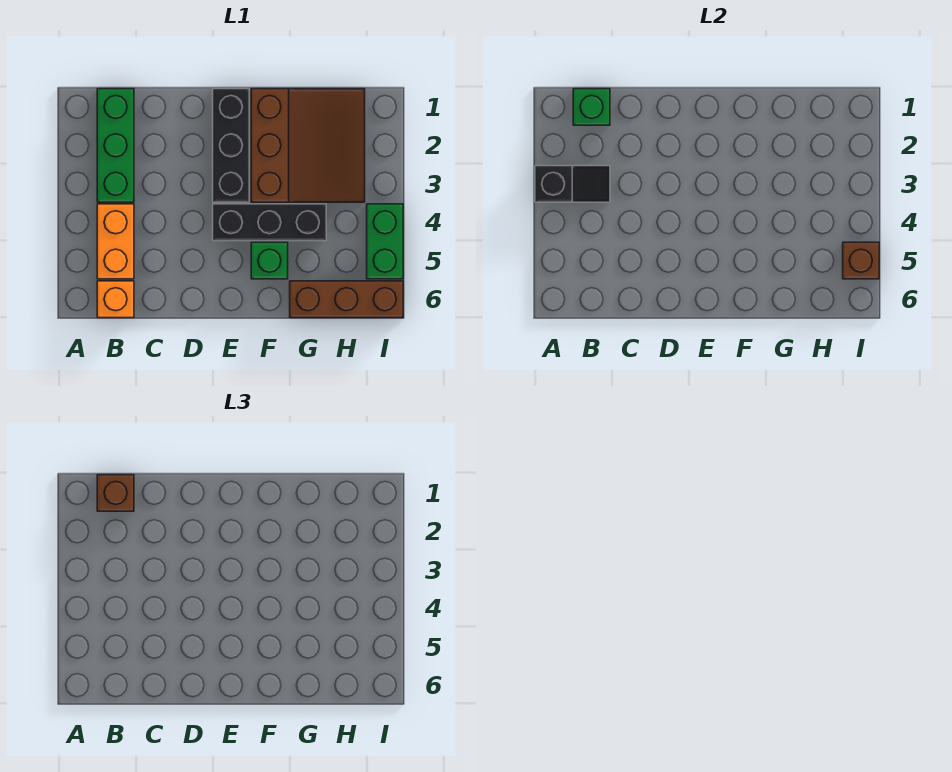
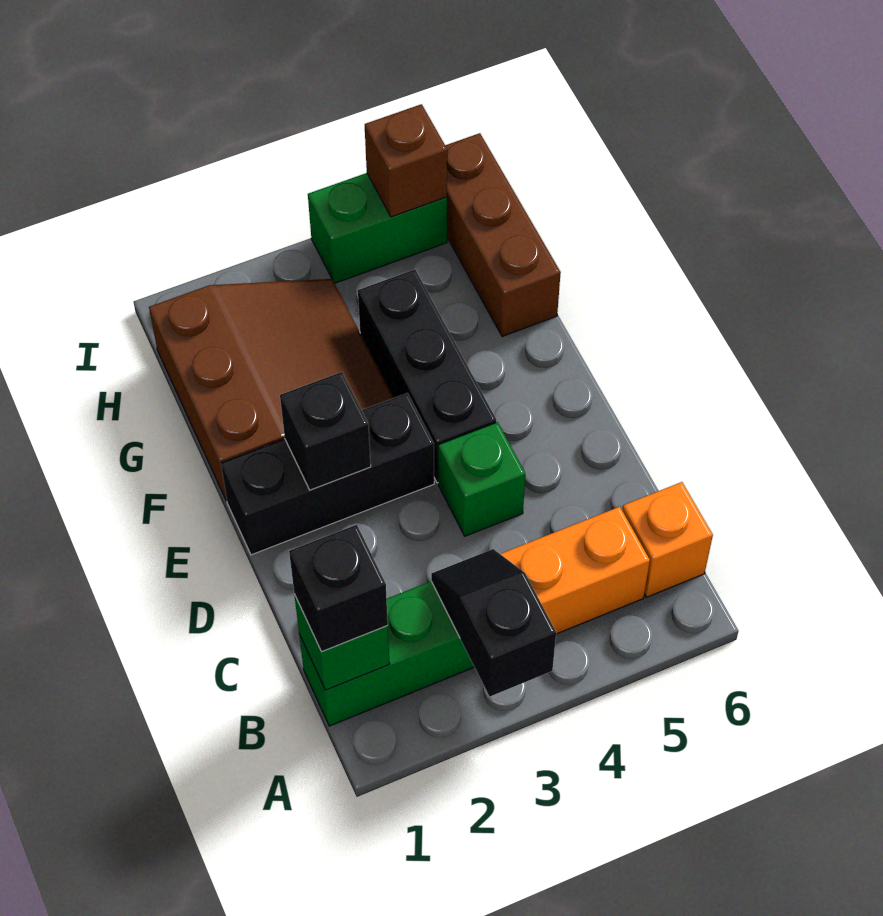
brown 1x1 brick [97,475,134,511] -> black 1x1 brick [289,525,388,652]
none -> black 1x1 brick [280,372,371,490]
brown 3x3 slope [251,89,365,202] -> brown 3x3 slope turned to [149,279,393,501]
green 1x1 brick [251,242,288,279] -> green 1x1 brick moved to [438,422,525,536]

